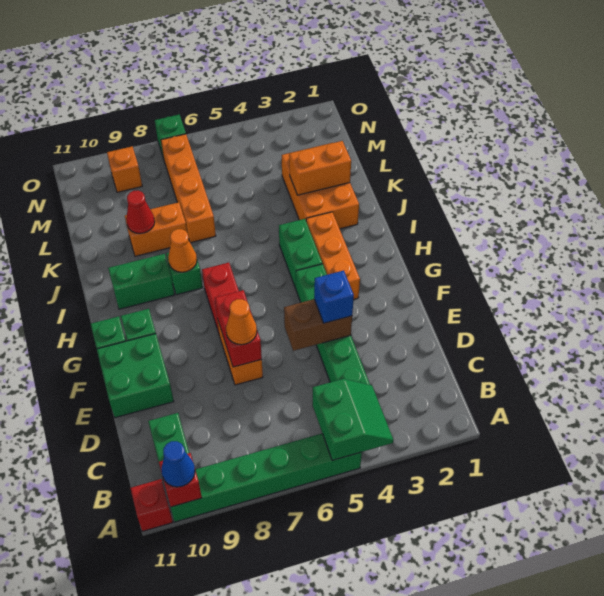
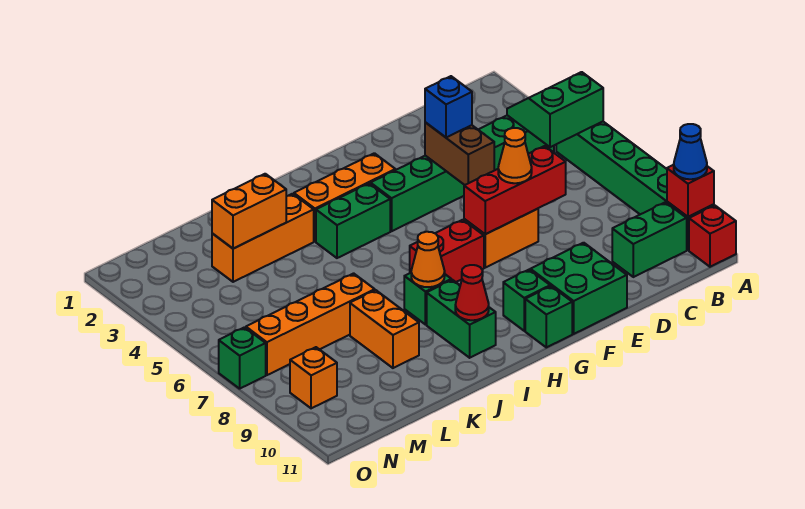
red 1x2 brick [215,290,262,367] -> red 1x3 brick [464,146,566,234]
orange 2x3 brick [282,143,359,229] -> orange 1x3 brick [212,194,314,282]
orange 1x2 brick [289,141,351,195] -> orange 1x2 brick turned to [212,174,286,249]
red 1x1 cone [126,191,155,234] -> red 1x1 cone moved to [455,265,489,320]

